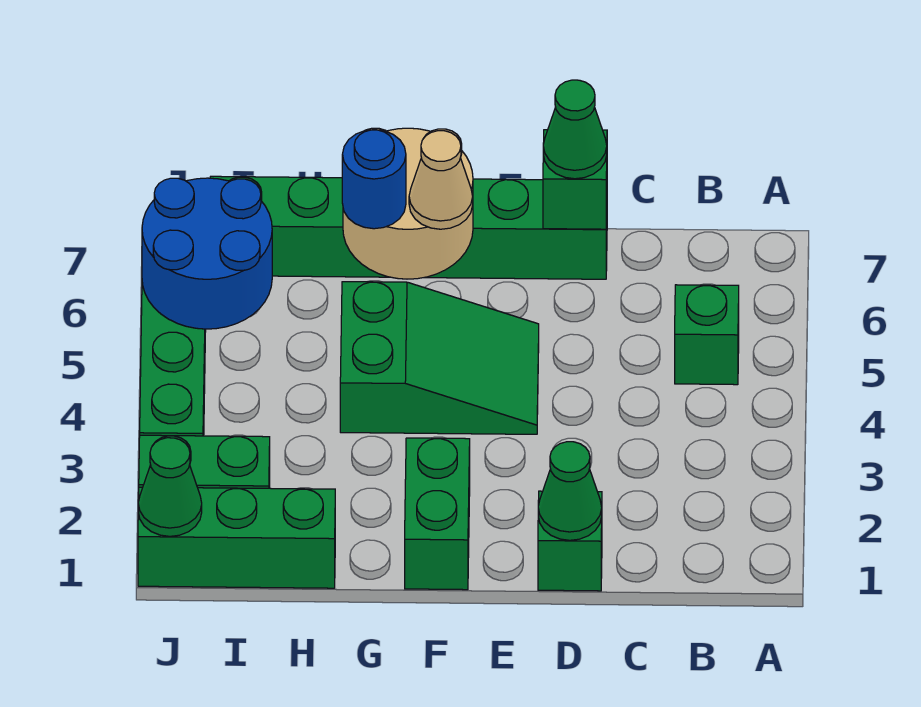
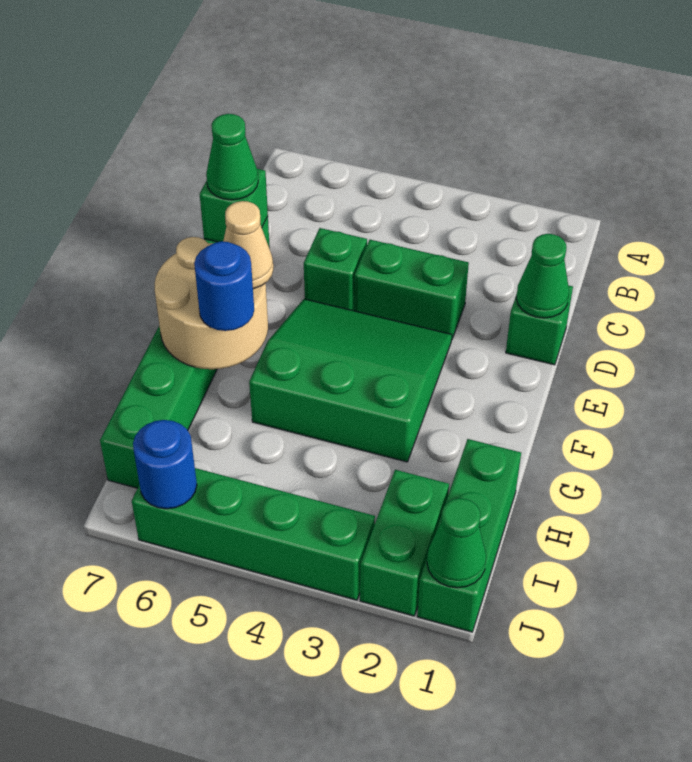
green 1x1 brick [675,285,739,385] -> green 1x1 brick moved to [304,228,367,311]
green 2x3 slope [340,282,539,434] -> green 3x3 slope [249,299,452,462]
green 1x2 brick [405,438,470,590] -> green 1x2 brick moved to [354,240,469,339]
blue 2x2 round brick [142,178,272,329] -> blue 1x1 round brick [133,420,197,509]

